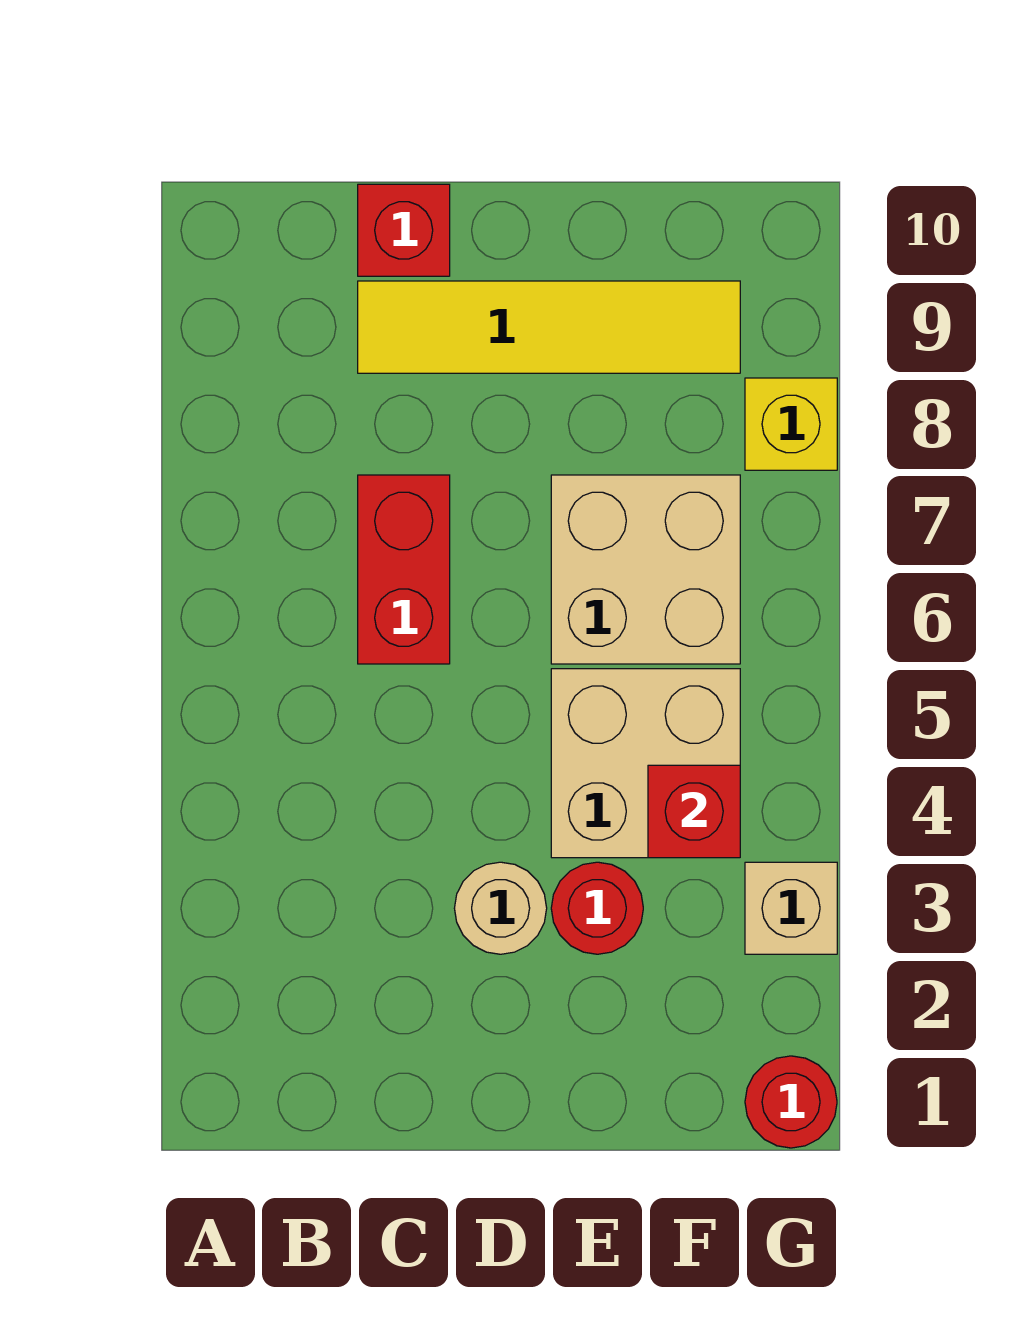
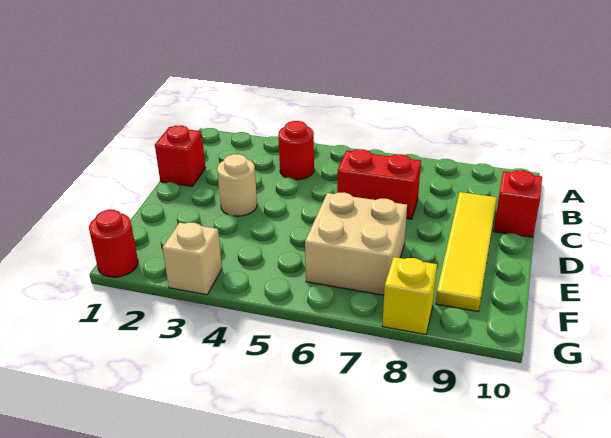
red 1x1 round brick [551,862,643,954] -> red 1x1 round brick moved to [278,121,314,180]
tan 2x2 brick [551,669,740,858] -> none
red 1x1 brick [648,765,740,858] -> red 1x1 brick moved to [155,125,205,186]

